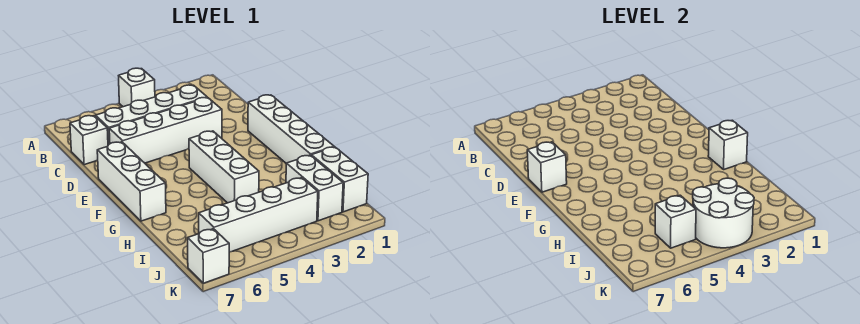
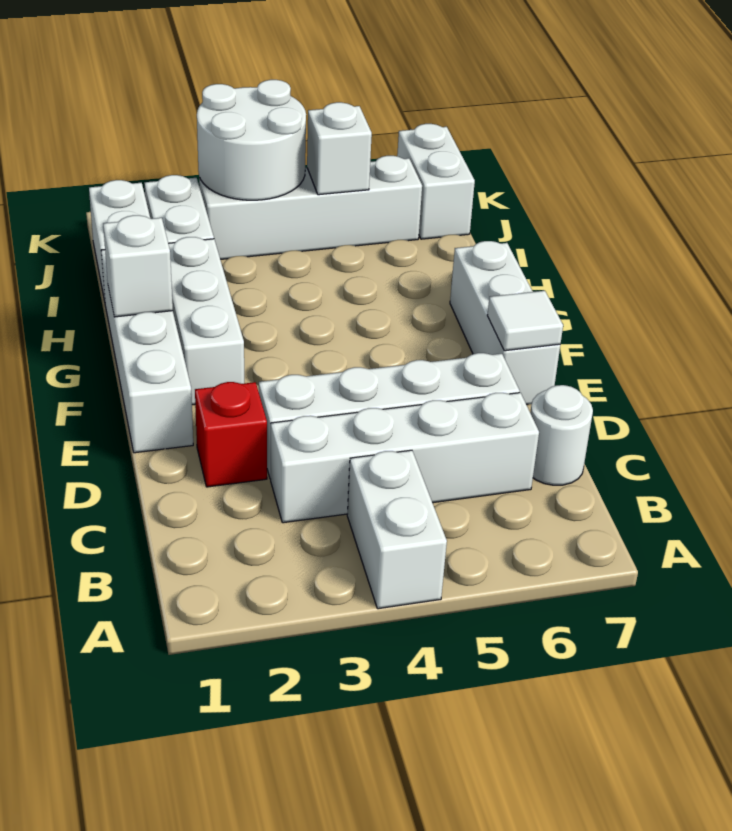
white 1x1 brick [119,68,155,107] -> white 1x2 brick [347,450,447,609]
white 1x1 brick [70,116,108,165] -> white 1x1 round brick [530,385,593,485]
none -> red 1x1 brick [195,382,267,487]
white 1x1 brick [527,142,567,192] -> white 1x1 tile [487,291,563,351]
white 1x3 brick [189,131,259,203] -> white 1x3 brick moved to [168,237,244,405]
white 1x1 brick [188,229,229,283] -> white 1x2 brick [397,124,475,239]

